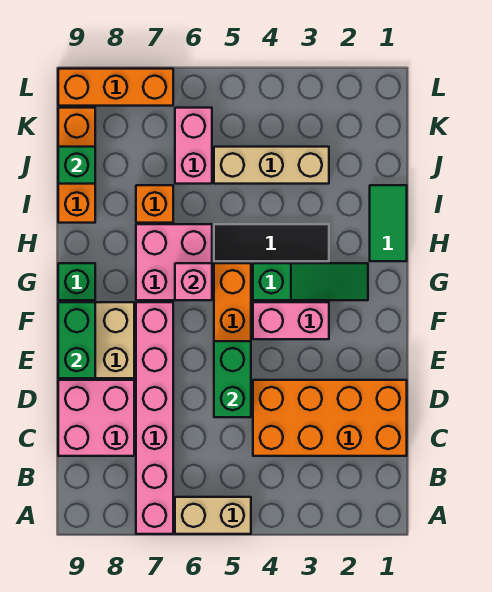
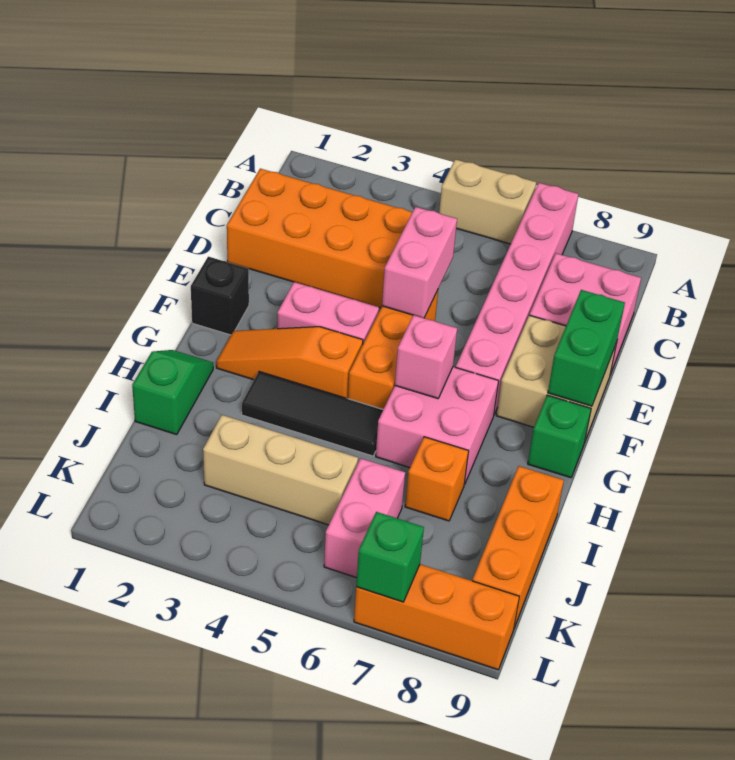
green 1x2 brick [214,341,251,417] -> pink 1x2 brick [382,207,457,318]
none -> black 1x1 brick [191,257,249,335]
green 1x3 slope [253,263,368,300] -> orange 1x3 slope [216,327,363,399]
green 1x2 tile [370,185,407,261] -> green 1x2 slope [132,350,213,435]
green 1x1 brick [58,147,95,184] -> green 1x1 brick moved to [356,512,424,602]

